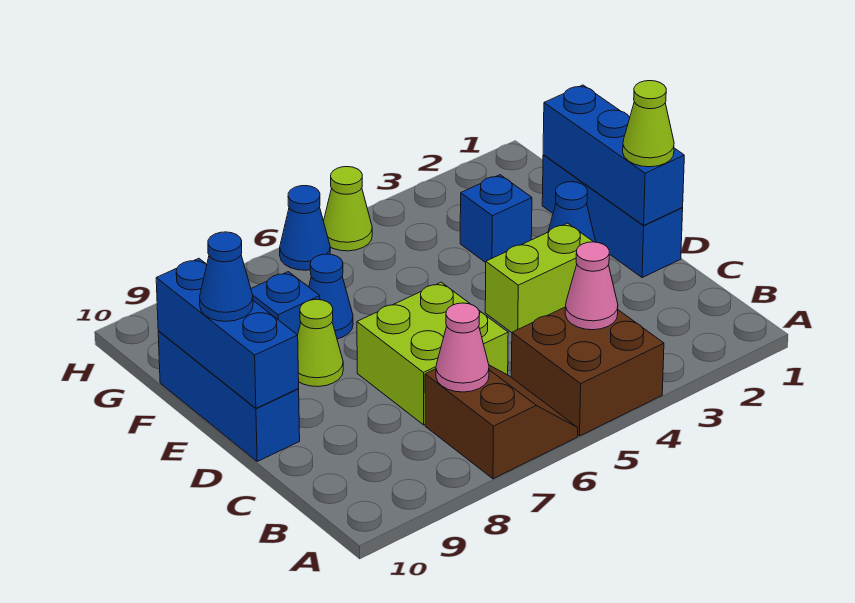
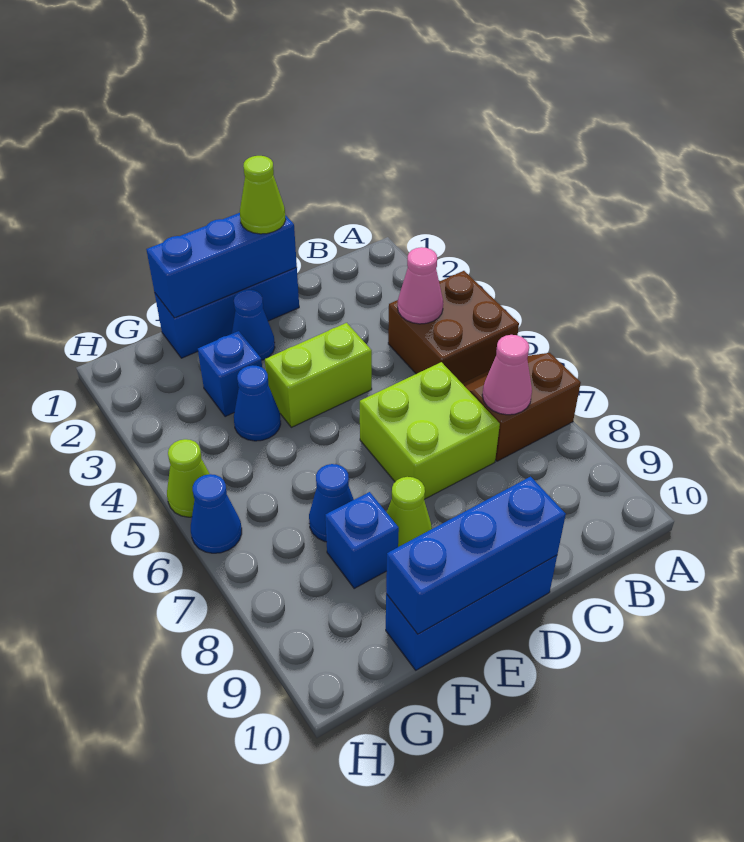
lime 1x2 brick [485,223,593,333] -> lime 1x2 brick turned to [265,323,372,427]
blue 1x1 cone [200,232,253,321] -> blue 1x1 cone moved to [234,365,281,441]

